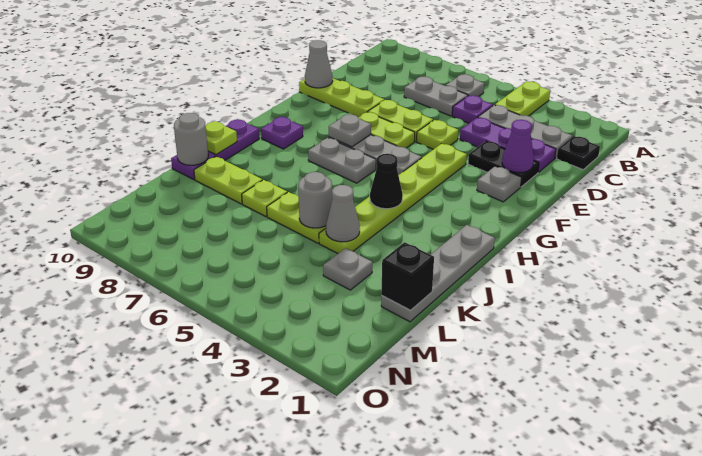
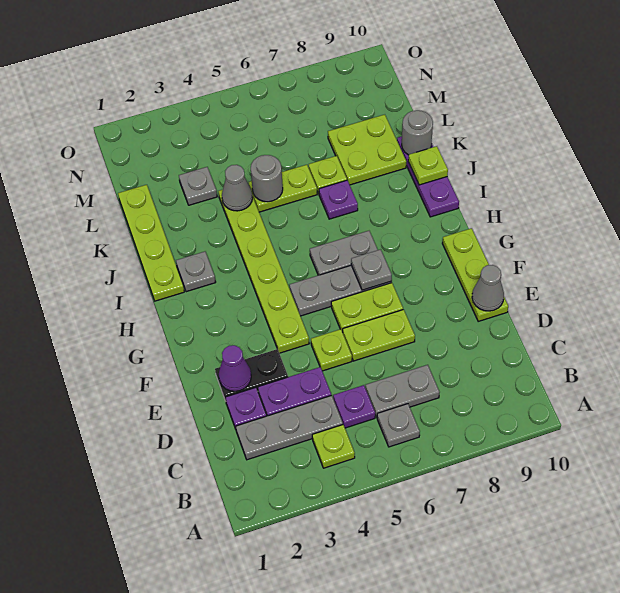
lime 1x2 plate [495,81,550,116] -> lime 1x1 plate [312,425,355,468]
black 1x1 plate [557,136,600,170] -> none
lime 1x3 plate [299,78,384,117] -> lime 1x3 plate turned to [442,228,508,321]
grey 1x1 plate [477,166,522,202] -> grey 1x1 plate moved to [176,252,216,292]
purple 1x1 plate [261,117,303,149] -> purple 1x1 plate moved to [319,180,358,219]
grey 1x4 plate [381,225,495,322] -> lime 1x4 plate [118,185,184,301]
black 1x1 cone [370,154,403,209] -> none
lime 1x2 plate [194,157,262,204] -> lime 2x2 plate [328,115,406,185]
black 1x1 brick [381,242,434,310] -> none

